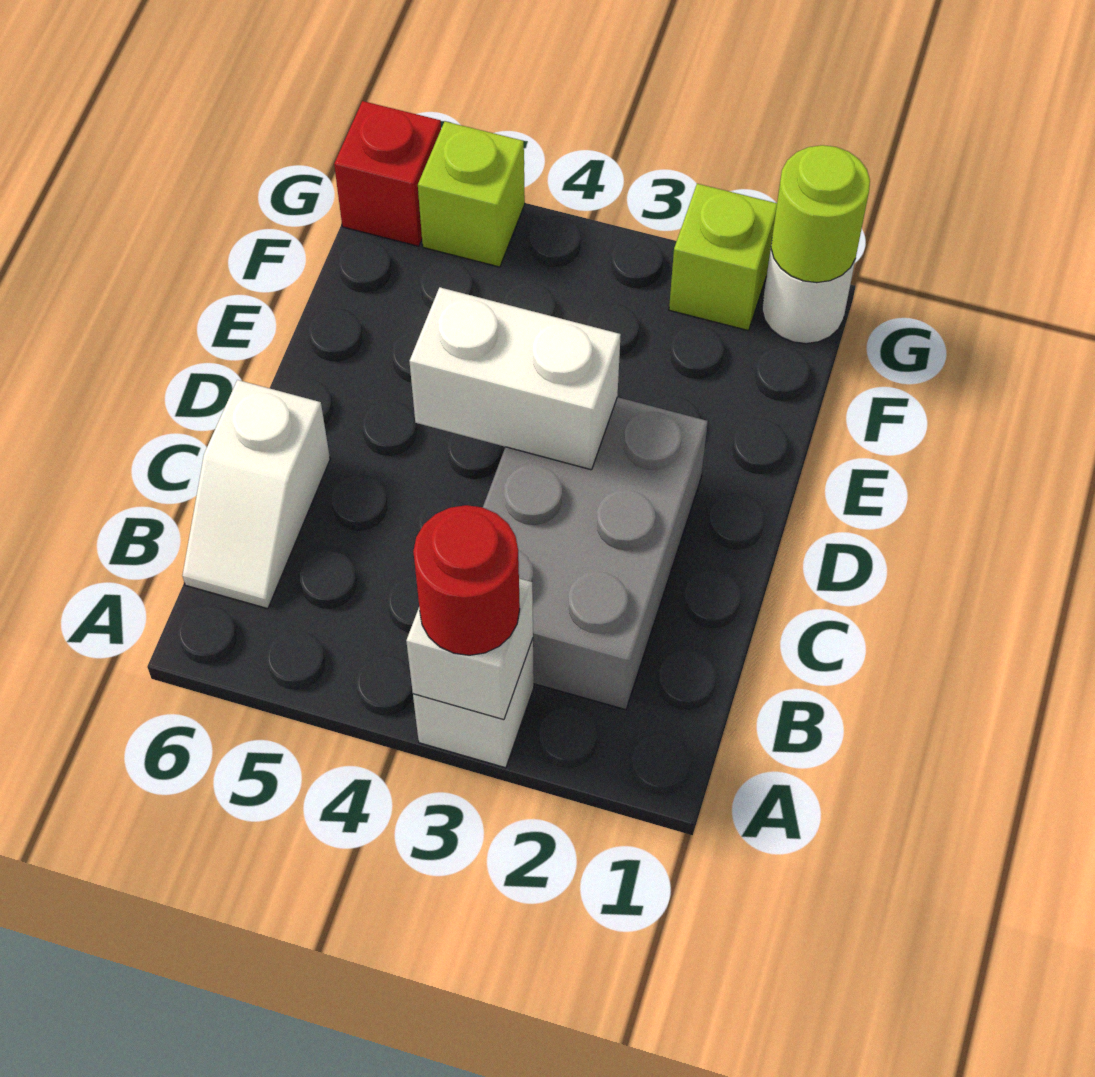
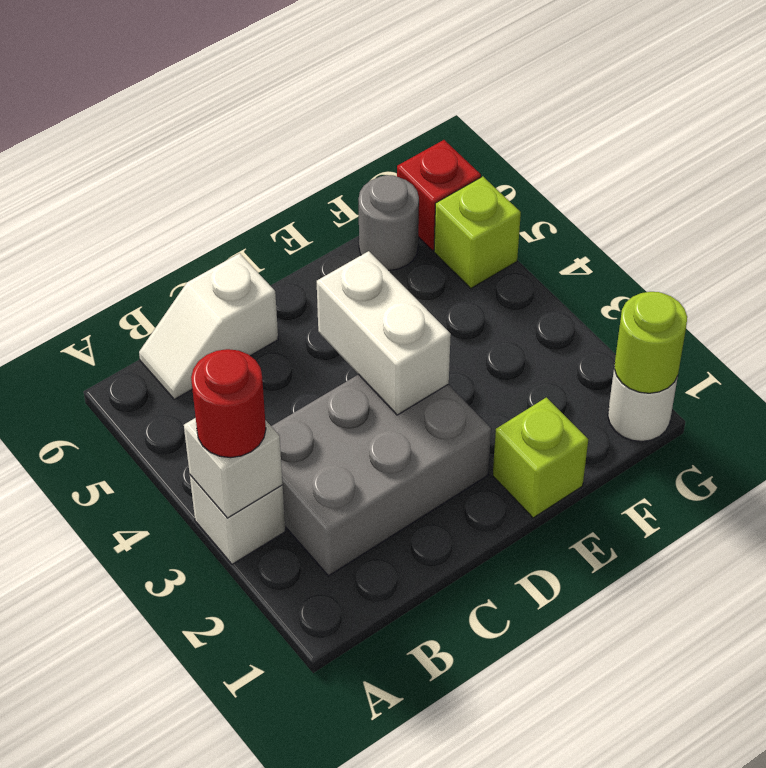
none -> grey 1x1 round brick [359,175,419,270]
lime 1x1 brick [669,184,777,331] -> lime 1x1 brick moved to [493,397,588,518]

